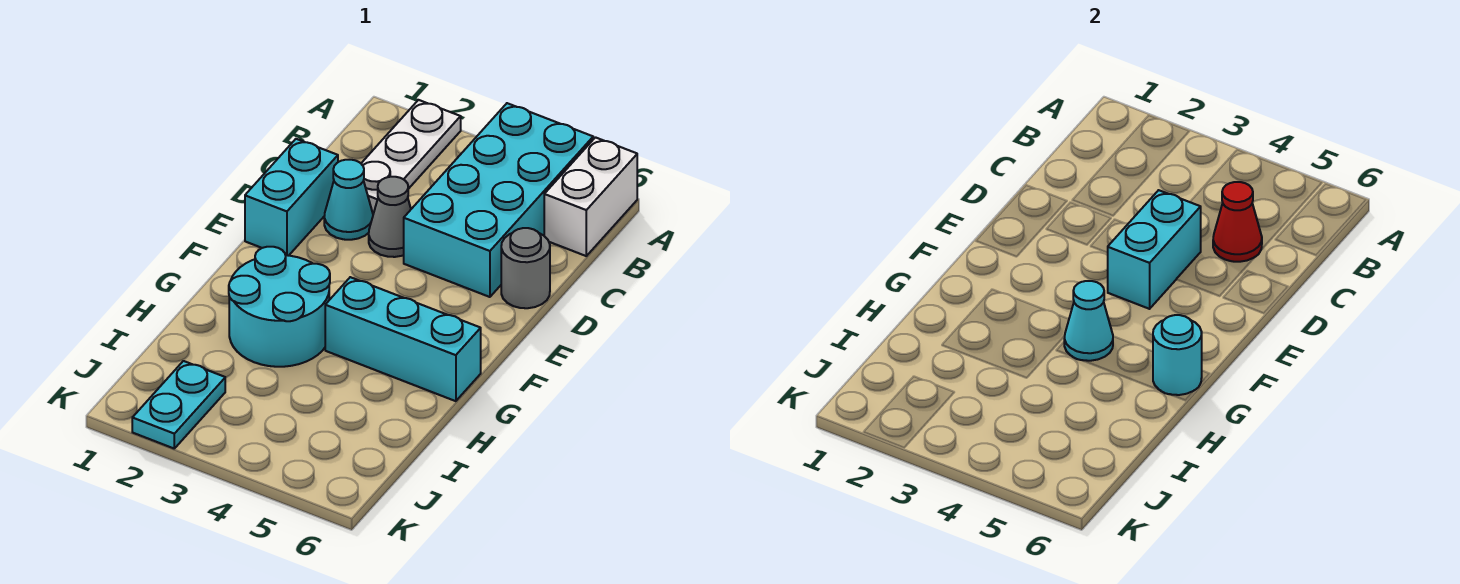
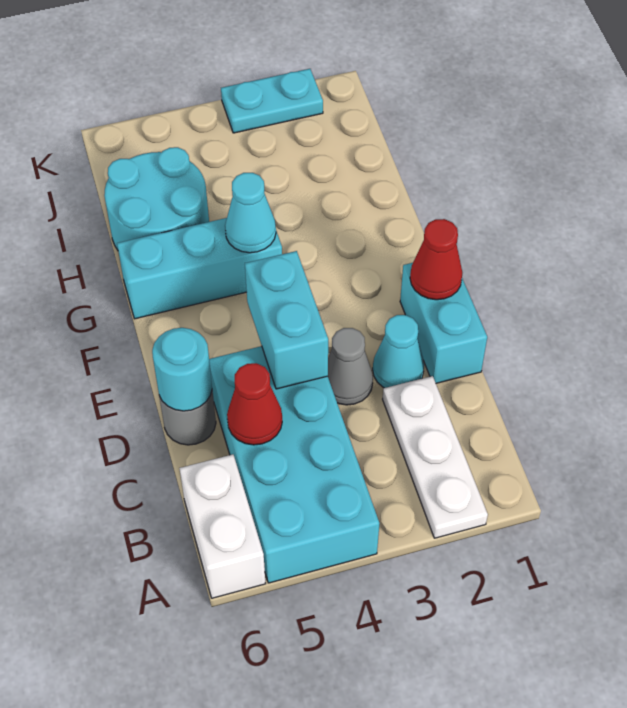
none -> red 1x1 cone [410,219,462,300]
cyan 2x2 round brick [229,247,330,367] -> cyan 2x2 round brick moved to [104,147,209,250]
cyan 1x1 round brick [1153,315,1202,395] -> cyan 1x1 round brick moved to [152,328,212,411]
cyan 1x2 plate [132,361,225,448] -> cyan 1x2 plate turned to [221,69,323,133]

